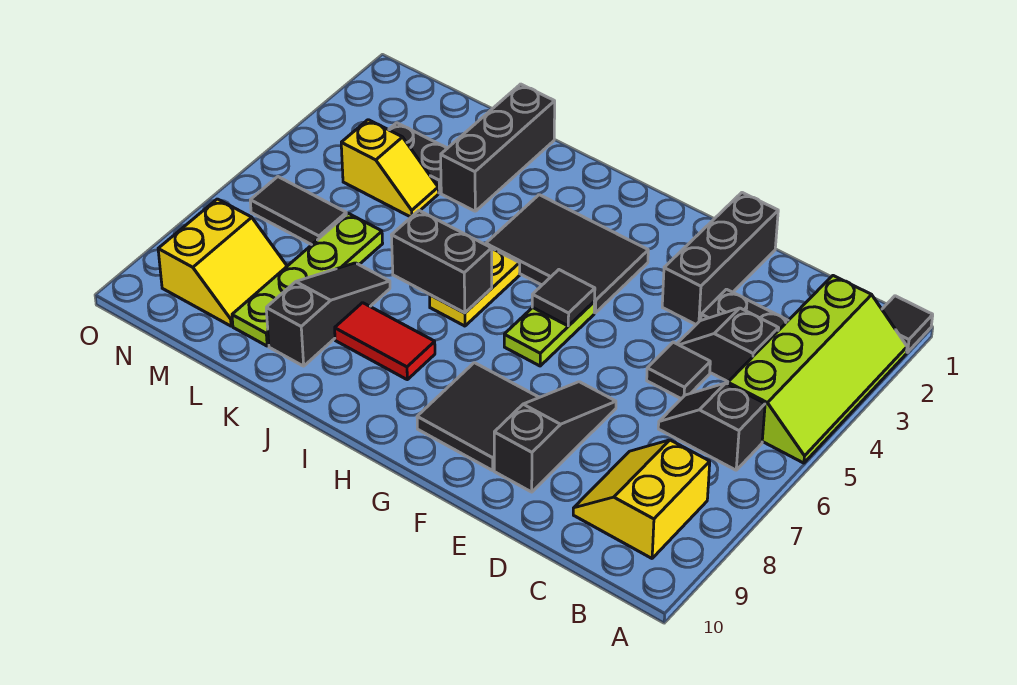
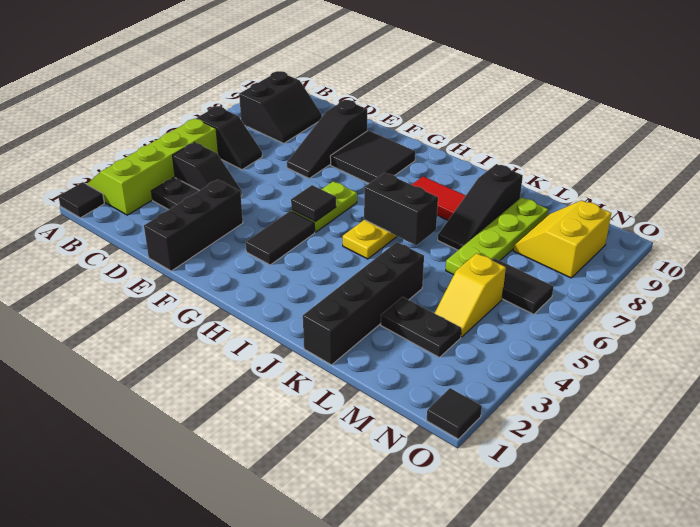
yellow 2x2 slope [573,440,710,558] -> black 2x2 slope [239,71,322,143]
black 1x1 tile [647,342,710,399] -> black 1x1 tile moved to [427,388,482,439]
black 2x3 tile [486,195,648,313] -> black 1x2 tile [246,211,315,265]
black 1x3 brick [441,84,555,211] -> black 1x4 brick [303,242,424,365]
yellow 1x2 slope [341,120,438,217] -> yellow 1x2 slope turned to [434,253,506,337]

